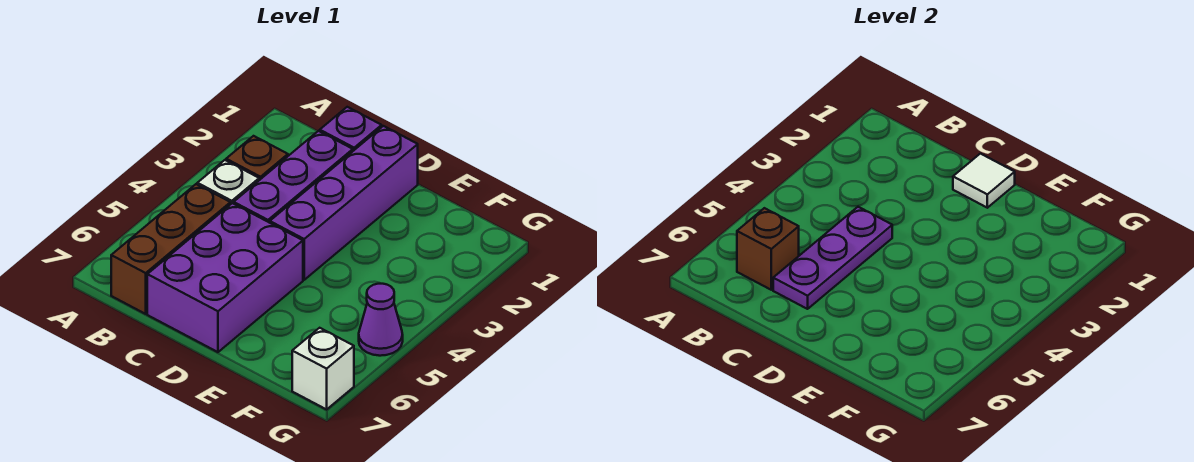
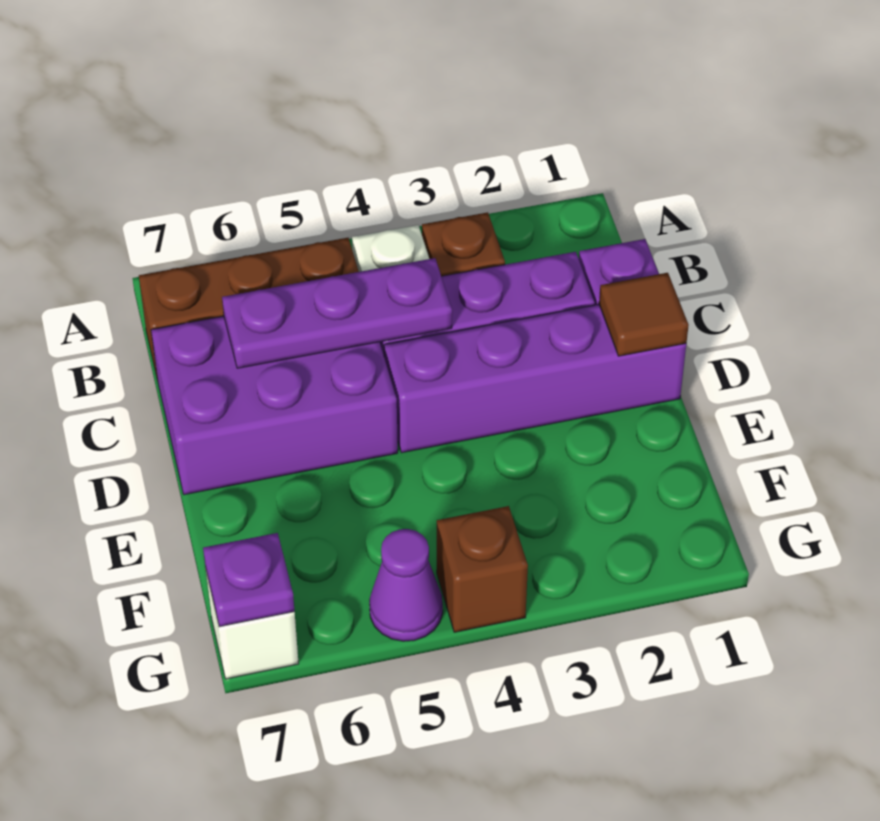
brown 1x1 brick [737,208,799,290] -> brown 1x1 brick moved to [437,506,528,632]
white 1x1 tile [953,154,1015,208] -> brown 1x1 tile [599,273,689,356]
none -> purple 1x1 plate [203,533,295,627]

